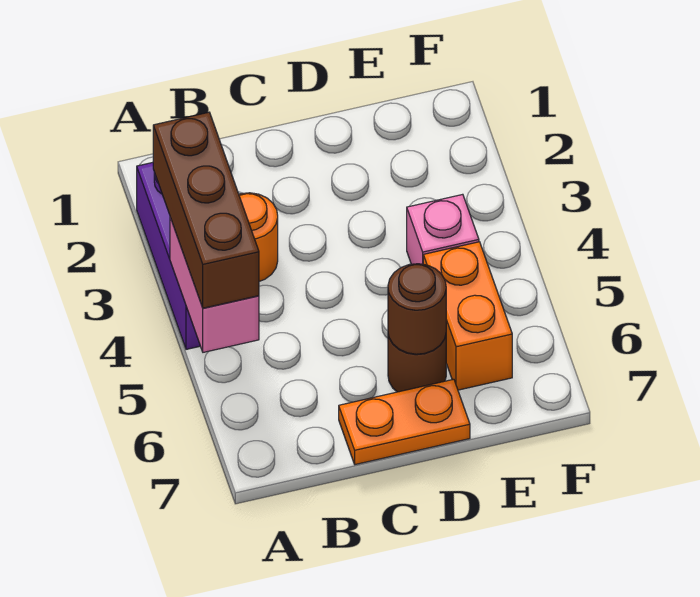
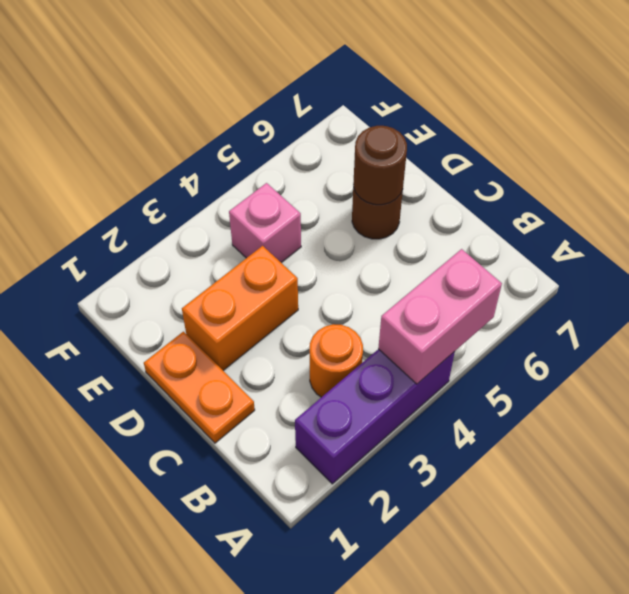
brown 1x3 brick [153,112,259,308] -> none
orange 1x2 plate [339,379,470,465] -> orange 1x2 plate moved to [144,332,255,443]
orange 1x2 brick [423,242,512,390] -> orange 1x2 brick moved to [182,246,298,371]

